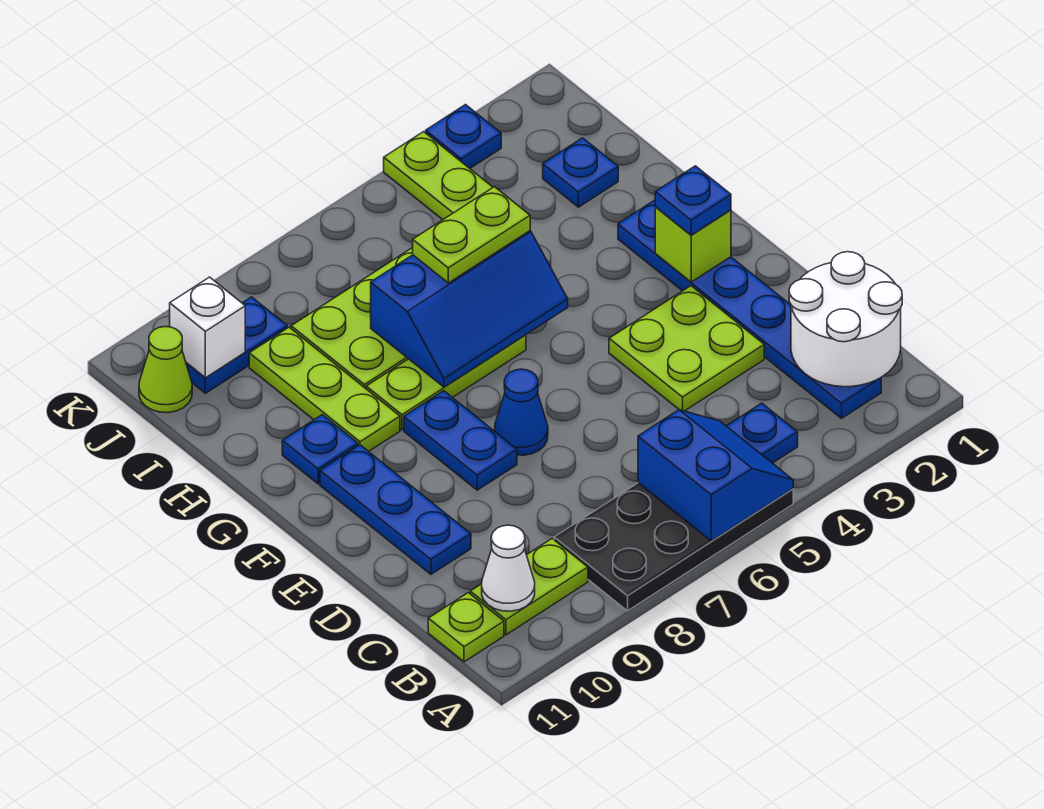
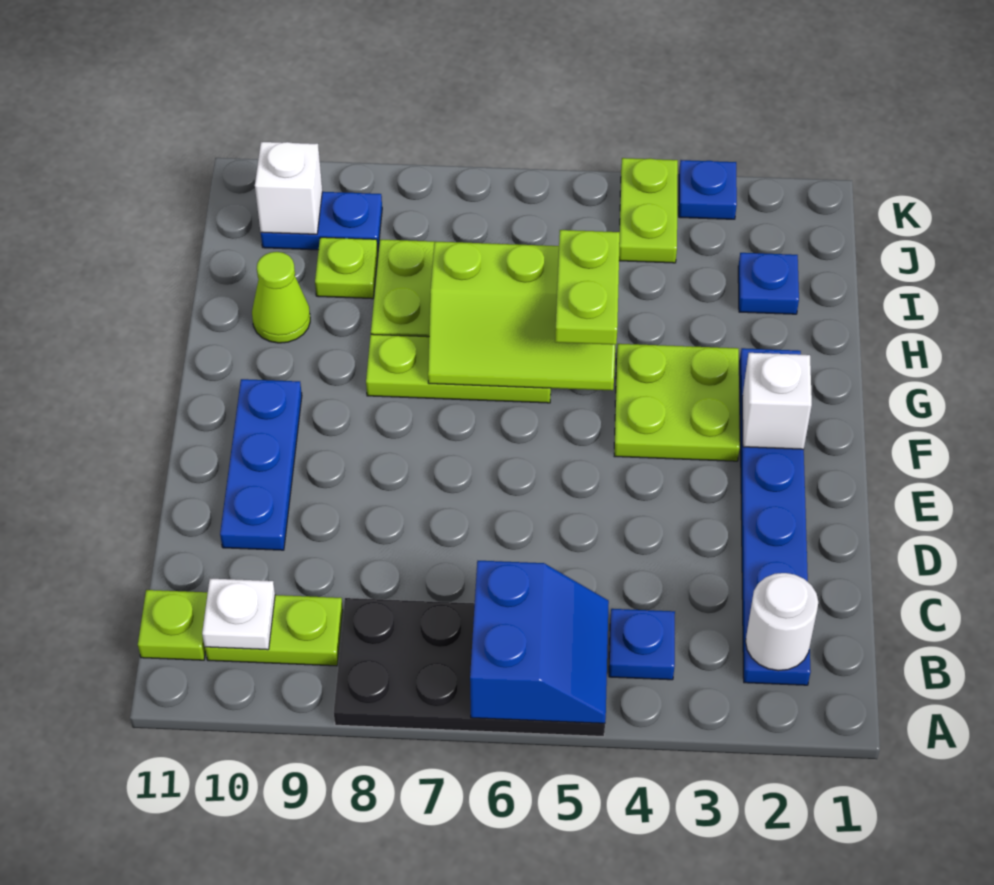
white 2x2 round brick [789,252,902,387] -> white 1x1 round brick [745,573,818,671]
white 1x1 cone [482,525,535,611] -> white 1x1 plate [202,579,275,650]
lime 2x2 plate [609,286,764,411] -> lime 2x2 plate moved to [614,344,740,461]
blue 1x1 cone [495,369,548,455] -> none
blue 1x2 plate [404,391,517,490] -> none
lime 1x1 brick [655,207,731,282] -> white 1x1 brick [742,353,812,449]
blue 1x1 plate [655,166,731,235] -> none
blue 2x3 slope [371,231,568,387] -> lime 2x3 slope [428,242,615,391]
lime 1x3 plate [249,327,400,452] -> lime 1x1 plate [315,237,378,299]
blue 1x1 plate [282,415,358,484] -> none
lime 1x2 plate [413,187,530,283] -> lime 1x2 plate turned to [555,230,620,345]
lime 1x1 cone [139,327,192,413] -> lime 1x1 cone moved to [252,252,310,343]

